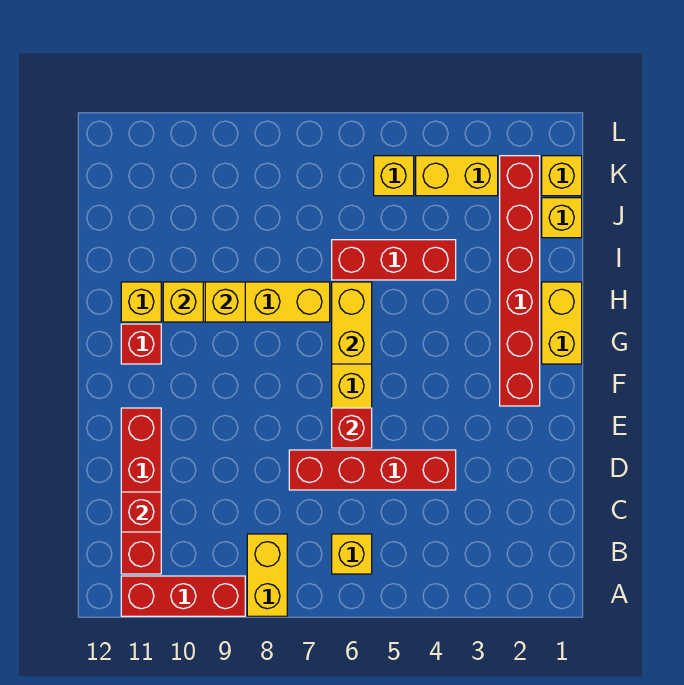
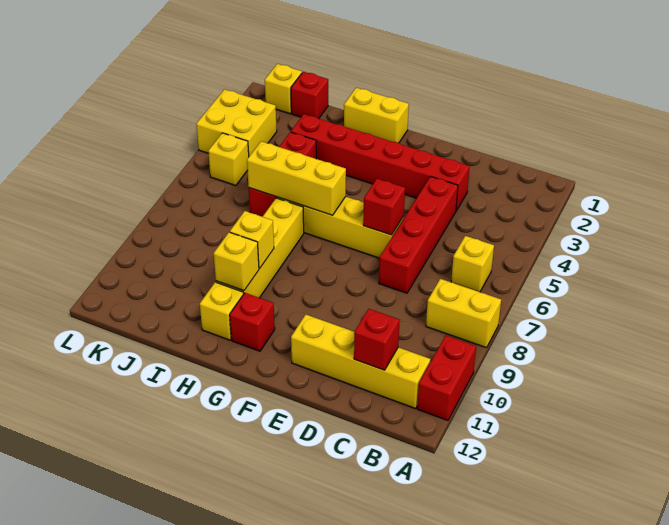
red 1x3 brick [121,576,245,616] -> red 1x2 brick [417,336,476,420]
red 1x4 brick [121,408,161,574] -> yellow 1x4 brick [291,314,430,409]
red 1x6 brick [500,156,540,406] -> red 1x6 brick moved to [291,114,470,211]
yellow 1x2 brick [332,282,372,364] -> yellow 1x3 brick [247,141,346,215]
yellow 1x1 brick [542,198,582,238] -> red 1x1 brick [291,72,328,119]
yellow 1x2 brick [416,156,498,196] -> yellow 2x2 brick [196,89,277,156]

